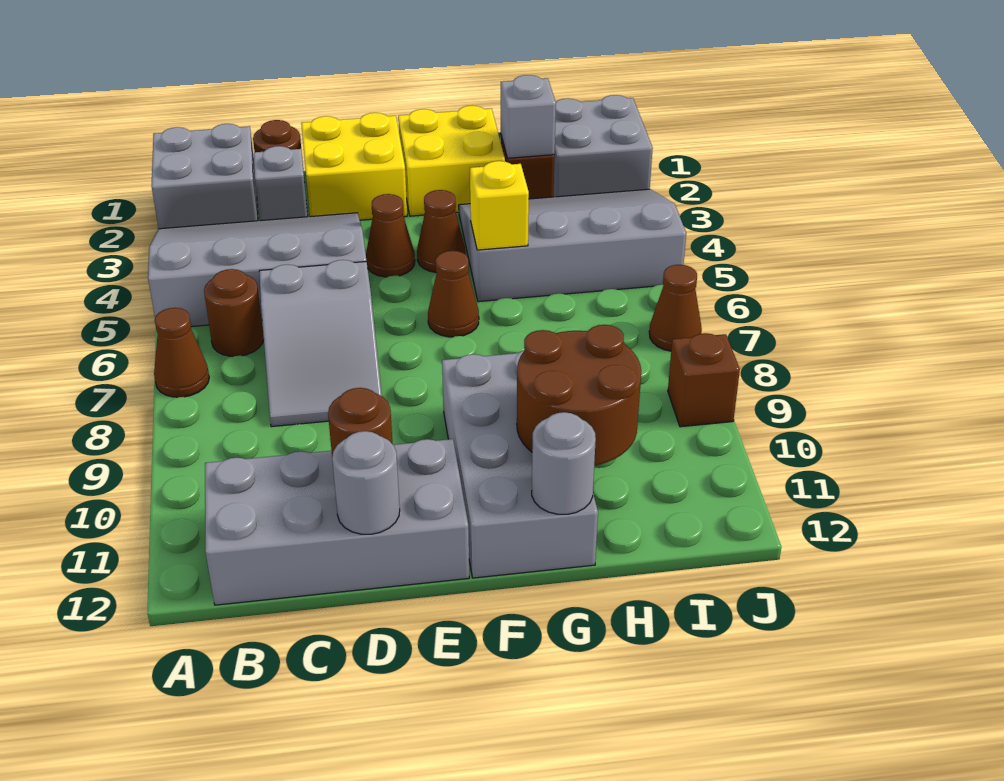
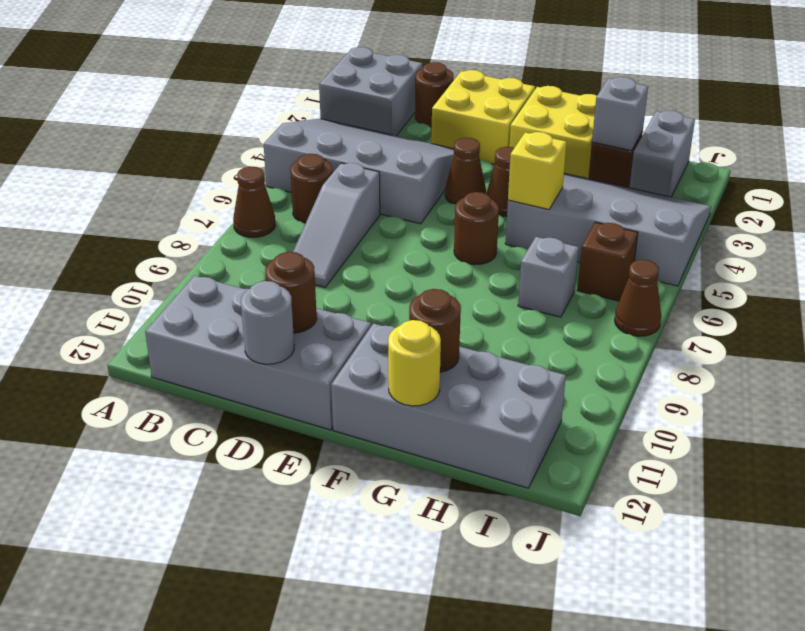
grey 1x1 brick [254,146,308,221] -> grey 1x1 brick moved to [518,237,579,317]
grey 2x3 slope [259,260,382,427] -> grey 1x3 slope [293,163,380,287]
brown 1x1 cone [428,251,479,337] -> brown 1x1 round brick [454,192,499,265]
grey 2x4 brick [442,351,598,578] -> grey 2x4 brick turned to [331,324,566,488]
brown 2x2 round brick [517,325,641,466] -> brown 1x1 round brick [409,289,461,372]
grey 1x1 round brick [532,412,596,514] -> yellow 1x1 round brick [388,320,441,406]
grey 2x2 brick [554,95,653,197] -> grey 1x2 brick [629,111,695,197]
brown 1x1 brick [668,333,740,427] -> brown 1x1 brick moved to [577,222,638,301]

